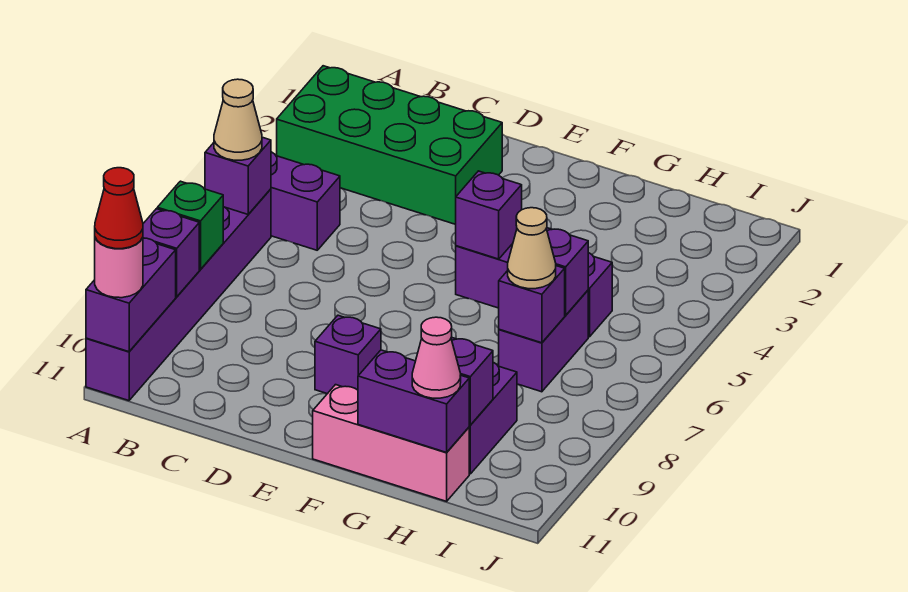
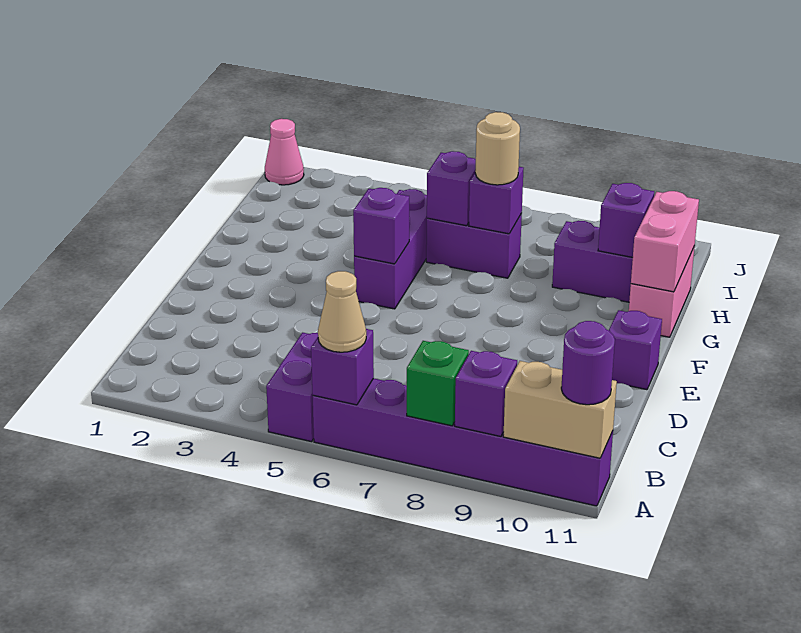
green 2x4 brick [277,66,502,224] -> none
purple 1x2 brick [86,238,176,352] -> tan 1x2 brick [503,361,617,458]
pink 1x1 round brick [95,237,143,298] -> purple 1x1 round brick [561,321,615,405]
red 1x1 cone [95,168,143,249] -> none
purple 1x1 brick [315,315,381,394] -> purple 1x1 brick moved to [609,310,662,390]
pink 1x3 brick [313,385,469,501] -> pink 1x2 brick [629,246,695,337]
purple 1x2 brick [358,350,469,452] -> pink 1x2 brick [631,191,699,292]
tan 1x1 cone [508,208,556,289] -> tan 1x1 round brick [475,112,520,185]
pink 1x1 cone [412,317,461,398] -> pink 1x1 cone moved to [265,119,304,185]

